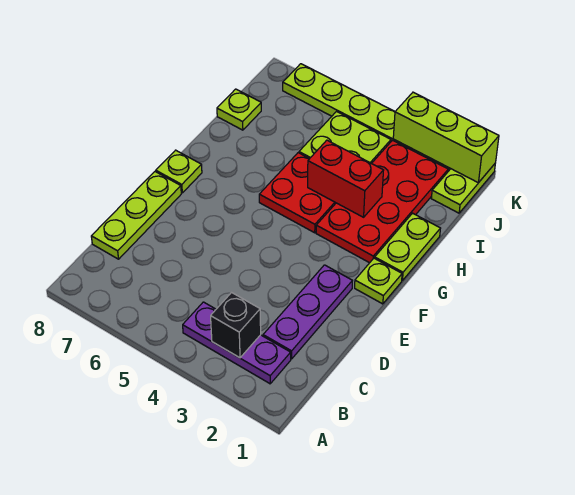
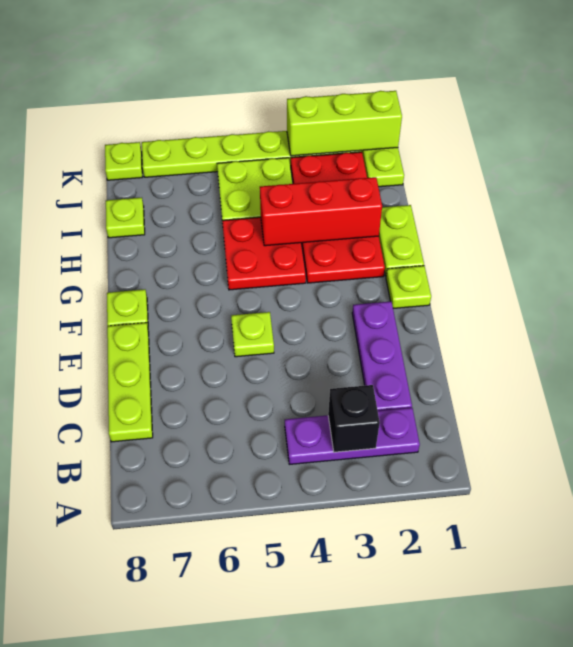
none -> lime 1x1 plate [231,312,274,357]
red 1x2 brick [308,140,384,217] -> red 1x3 brick [260,177,382,246]
none -> lime 1x1 plate [105,142,142,180]

